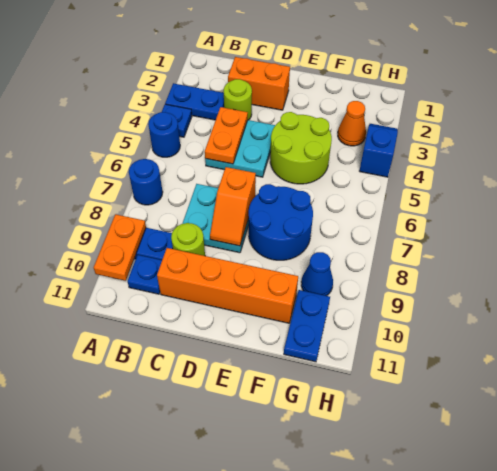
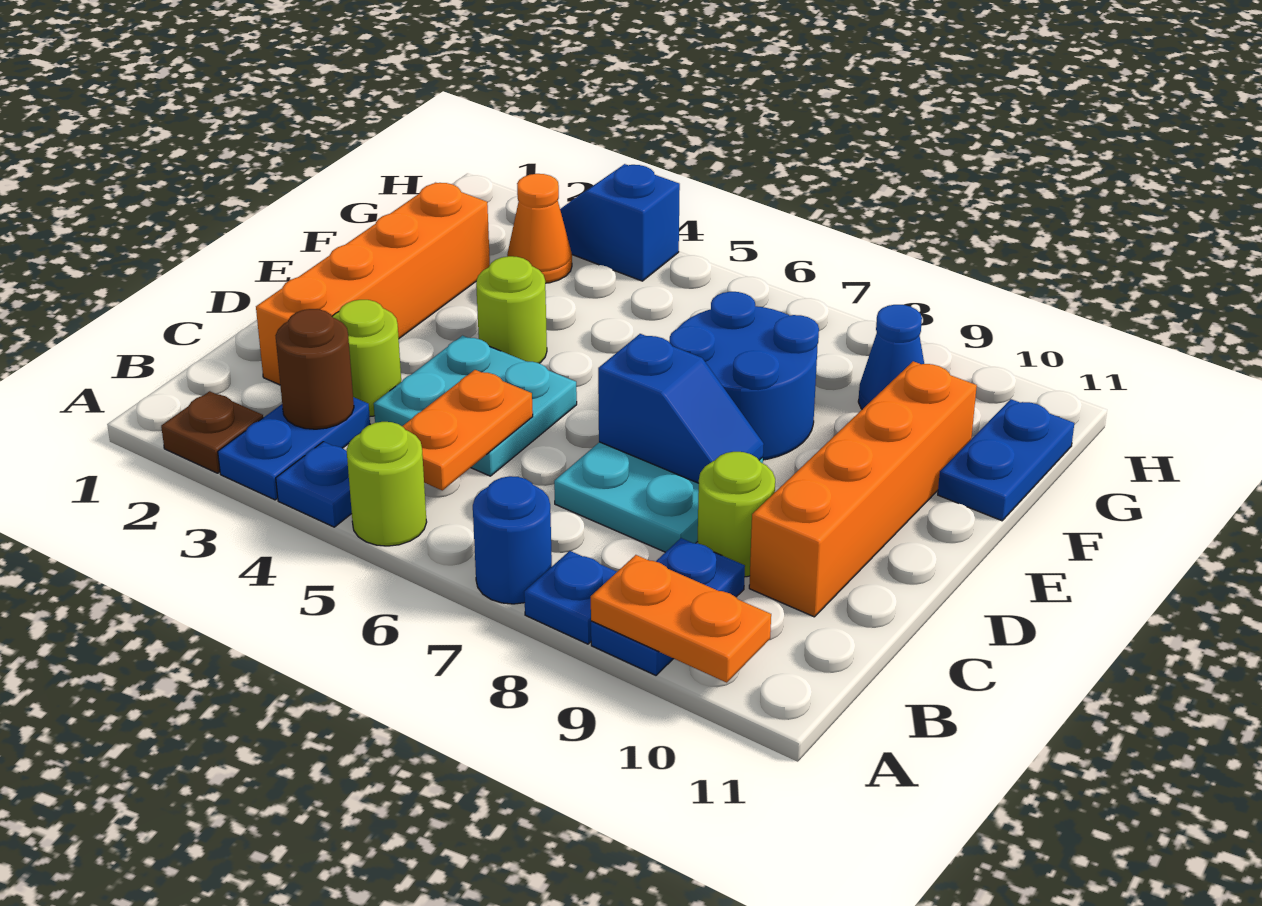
none -> brown 1x1 plate [161,391,263,473]
blue 1x1 round brick [148,112,180,157] -> lime 1x1 round brick [347,422,427,546]
none -> brown 1x1 round brick [275,309,354,429]
blue 1x1 plate [128,255,162,294] -> blue 1x1 plate moved to [524,551,617,644]
orange 1x2 brick [228,57,290,110] -> orange 1x4 brick [256,183,490,385]
orange 1x2 plate [205,107,248,164] -> orange 1x2 plate turned to [402,370,533,490]
orange 1x2 slope [210,167,256,246] -> blue 1x2 slope [598,334,764,483]
lime 2x2 round brick [270,112,332,184] -> lime 1x1 round brick [476,256,547,363]
blue 1x2 plate [284,290,330,362] -> blue 1x2 plate turned to [938,399,1074,521]

